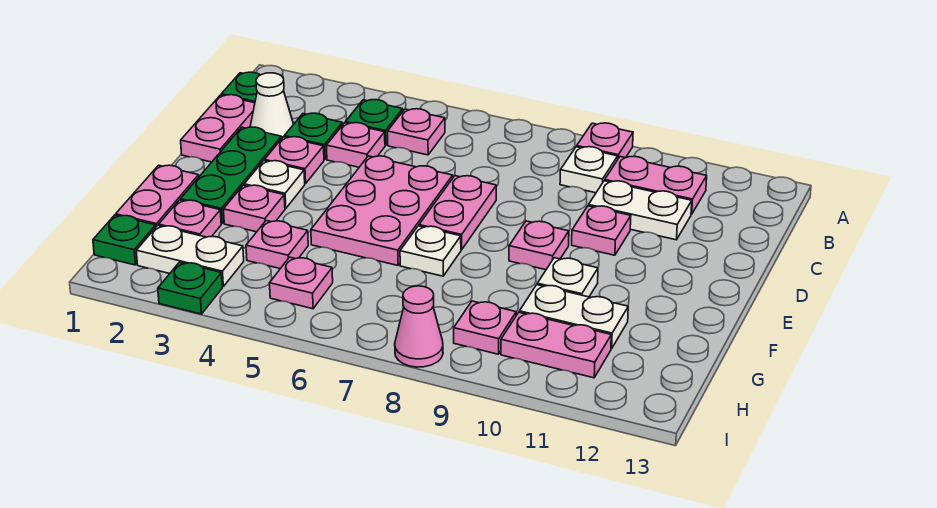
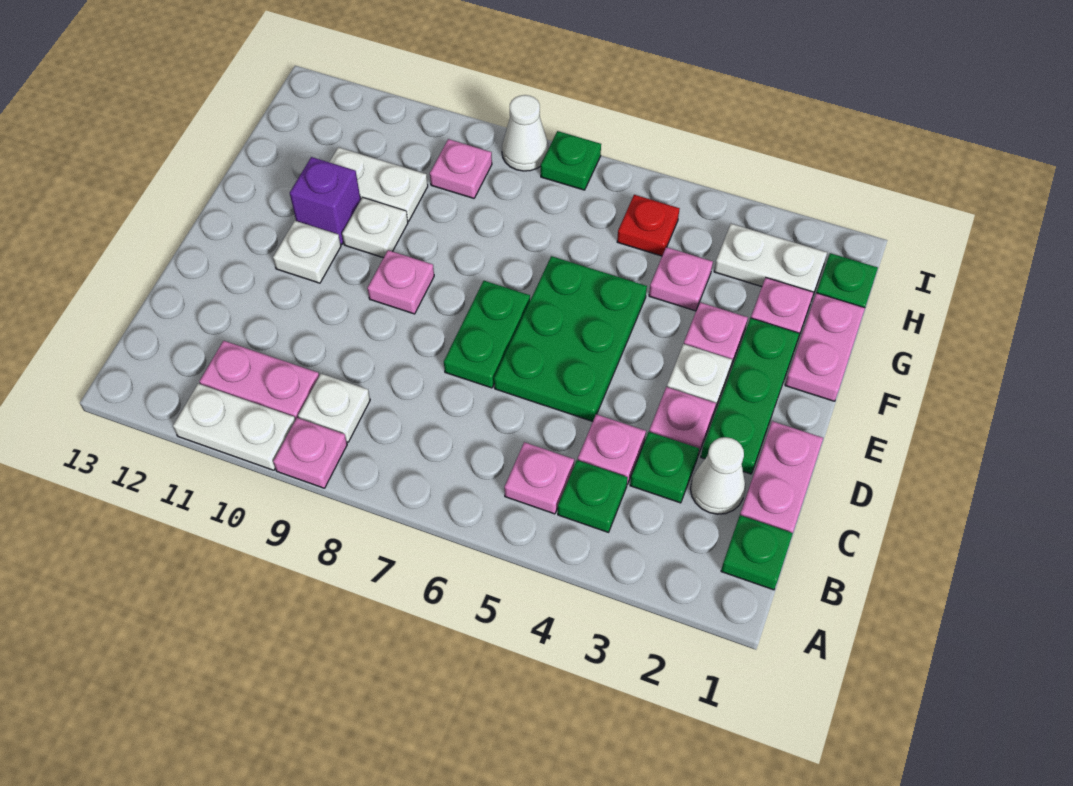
white 1x2 plate [589,181,692,240] -> white 1x2 plate moved to [173,384,295,470]
pink 2x3 plate [311,156,453,265] -> green 2x3 plate [494,256,647,421]
pink 1x2 plate [419,176,496,250] -> green 1x2 plate [444,281,530,388]
pink 1x1 plate [572,206,631,255] -> none
white 1x1 plate [400,226,461,276] -> white 1x1 plate moved to [273,221,341,283]
none -> purple 1x1 brick [290,157,361,244]
pink 1x1 plate [270,257,333,309] -> red 1x1 plate [617,195,680,256]
pink 1x2 plate [501,312,611,378] -> none
green 1x1 plate [158,262,222,314] -> green 1x1 plate moved to [541,131,601,190]
pink 1x1 cone [395,286,443,367] -> white 1x1 cone [502,95,548,171]

